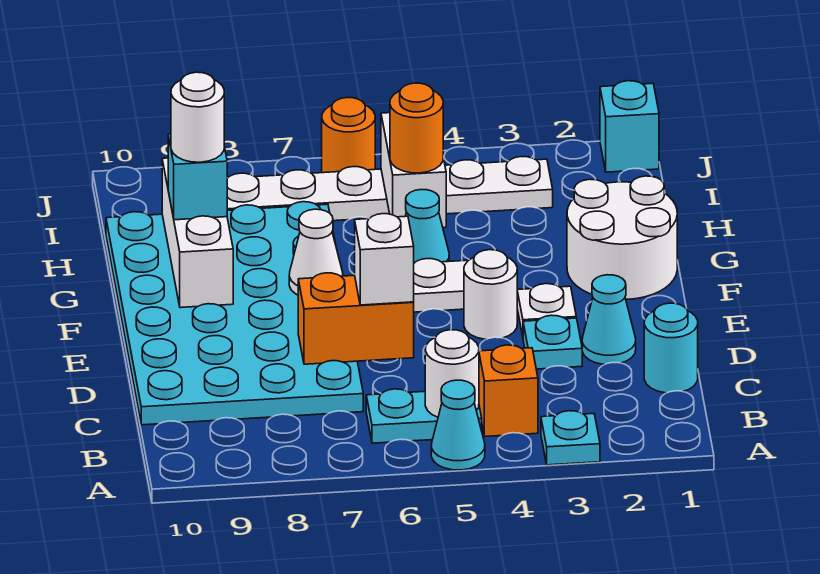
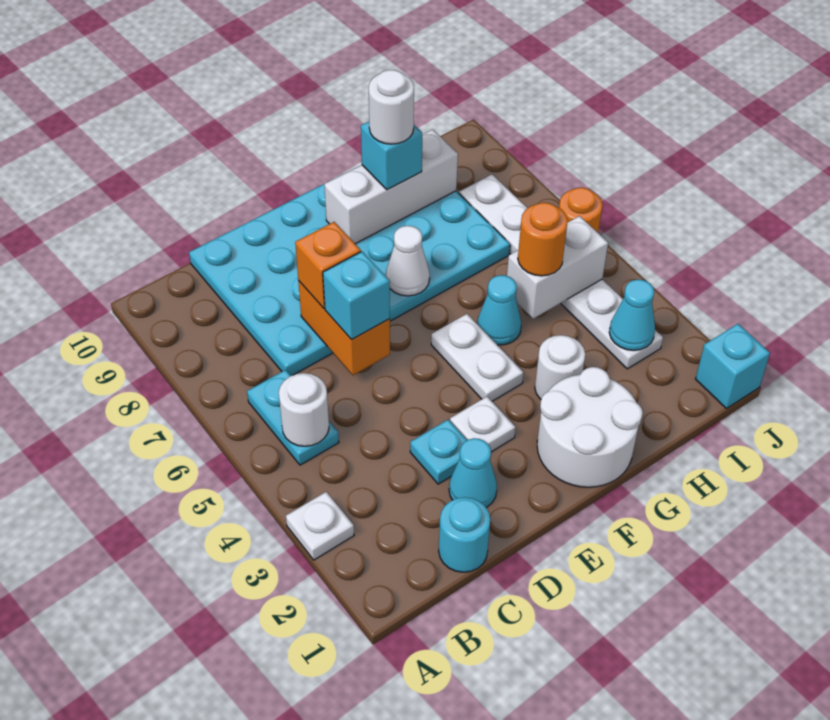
cyan 1x1 plate [541,411,600,465] -> white 1x1 plate [286,492,354,560]
cyan 1x1 cone [431,380,485,470] -> cyan 1x1 cone moved to [609,279,655,351]
orange 1x1 brick [479,345,538,437] -> orange 1x1 brick moved to [295,222,361,308]
white 1x1 brick [355,214,414,305] -> cyan 1x1 brick [323,252,390,340]
white 1x1 round brick [464,250,517,339] -> white 1x1 round brick moved to [535,335,585,399]

